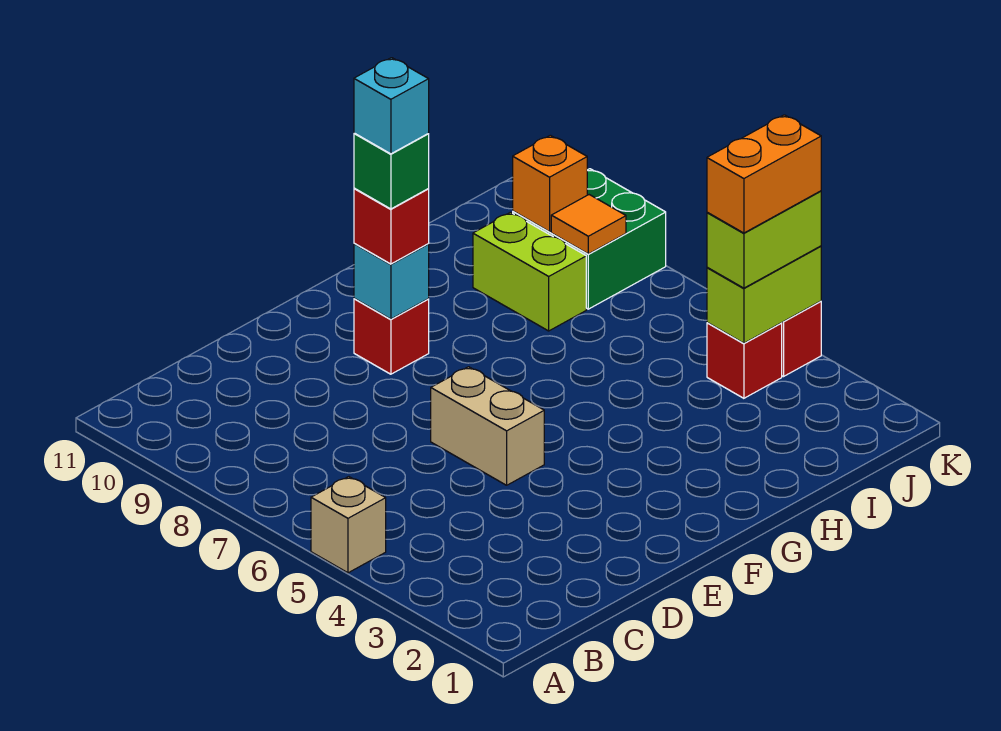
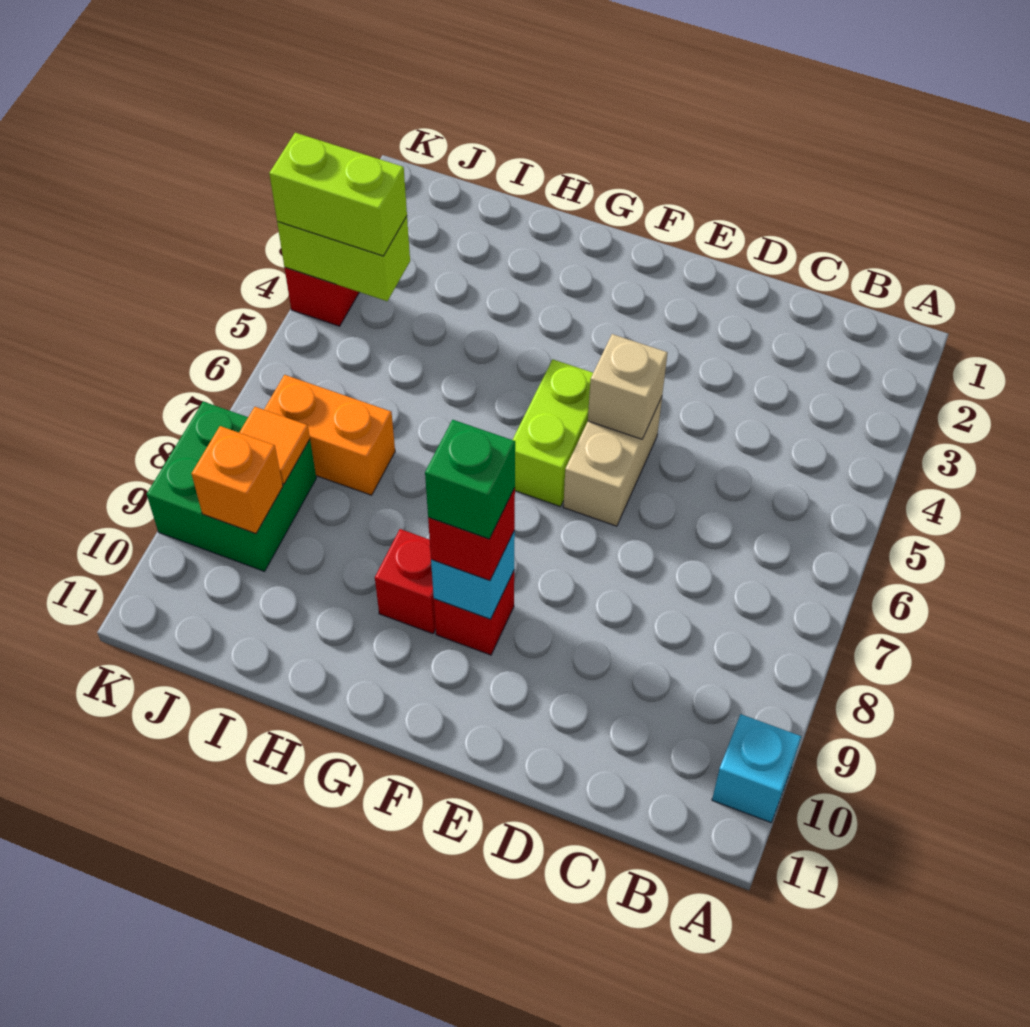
tan 1x1 brick [311,477,386,573] -> tan 1x1 brick moved to [588,334,668,439]
cyan 1x1 brick [354,58,429,154] -> cyan 1x1 brick moved to [712,714,801,823]
lime 1x2 brick [473,212,586,331] -> lime 1x2 brick moved to [513,359,593,507]
red 1x1 brick [707,323,782,398] -> red 1x1 brick moved to [375,529,436,634]
orange 1x2 brick [707,115,821,233] -> orange 1x2 brick moved to [264,375,395,495]

